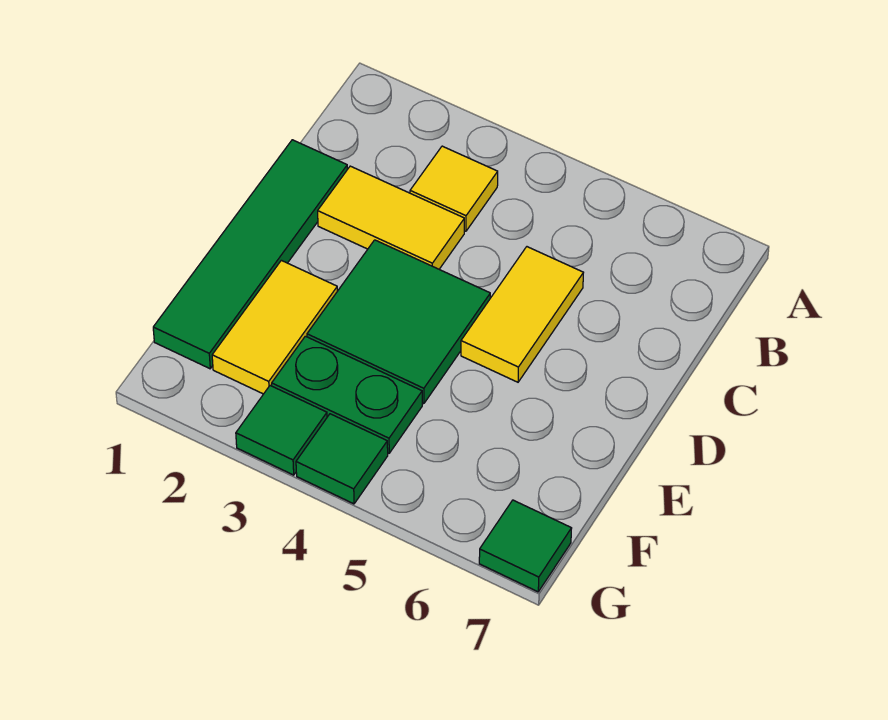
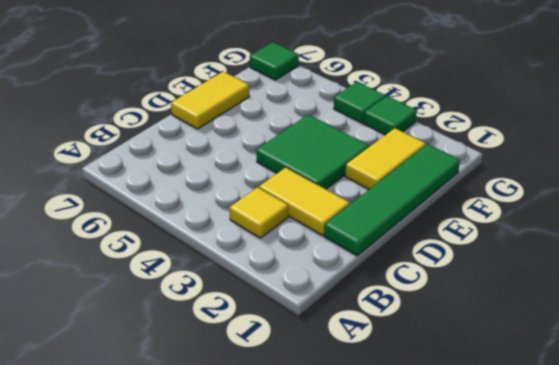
yellow 1x2 tile [461,247,583,382] -> yellow 1x2 tile moved to [171,72,250,129]
green 1x2 plate [272,336,422,453] -> none

